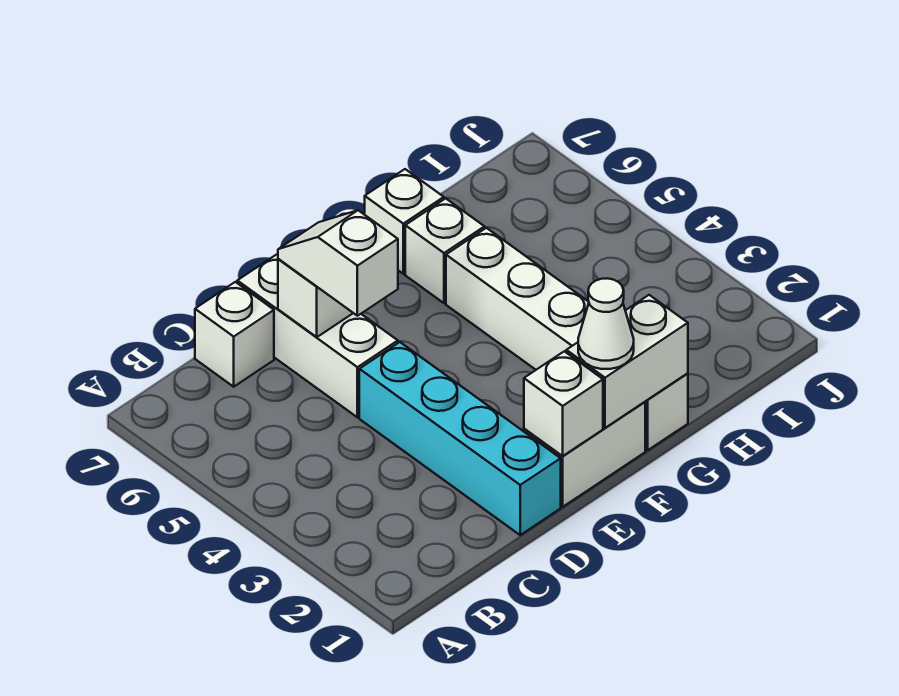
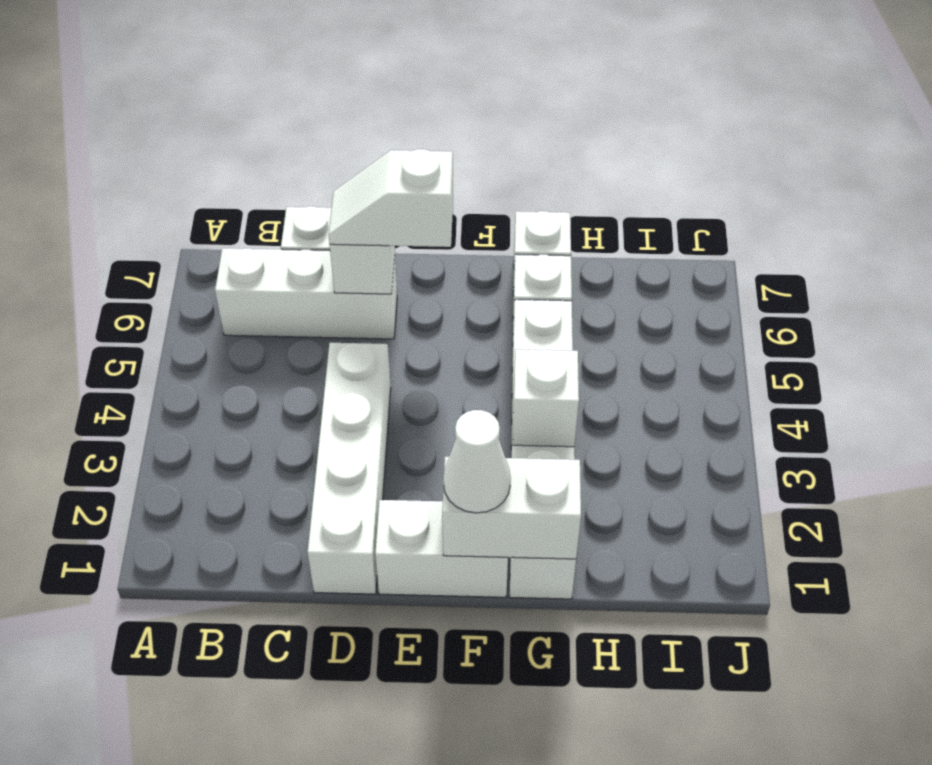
cyan 1x4 brick [359,342,561,535] -> white 1x4 brick [308,343,391,594]
white 1x3 brick [237,254,398,417] -> white 1x3 brick turned to [215,248,397,339]
white 1x2 slope [278,210,398,316] -> white 1x2 slope turned to [328,149,453,247]
white 1x1 brick [524,351,603,456] -> white 1x1 brick moved to [513,349,579,447]

